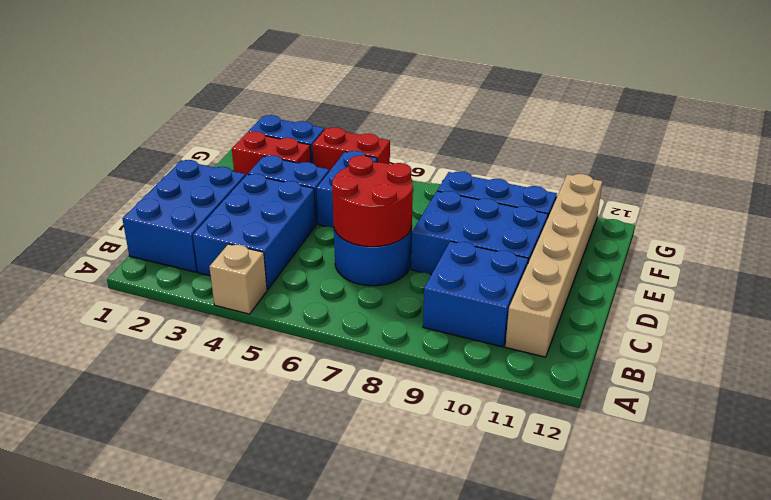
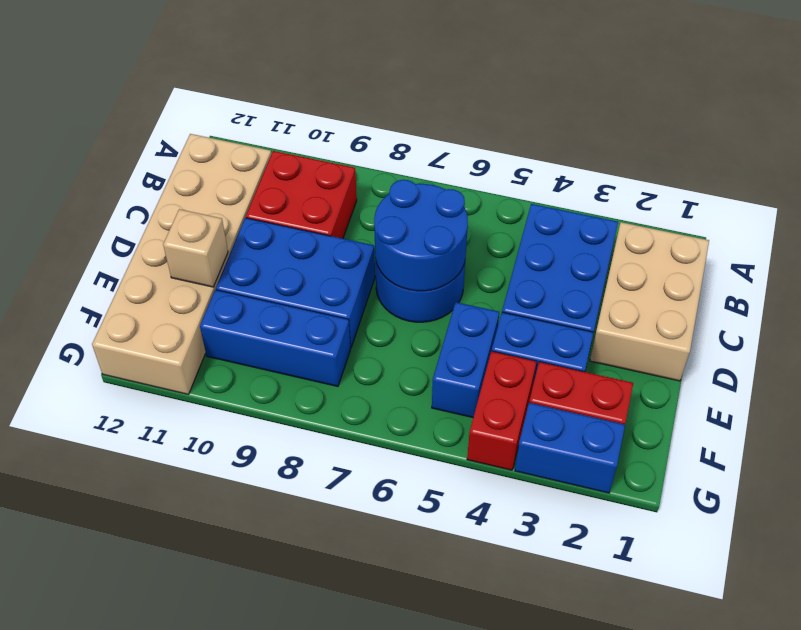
tan 1x1 brick [209,244,267,314] -> tan 1x1 brick moved to [163,209,228,287]
blue 2x3 brick [122,160,246,272] -> tan 2x3 brick [590,222,709,381]
blue 2x2 brick [423,241,528,347] -> red 2x2 brick [246,151,357,239]
tan 1x6 brick [505,174,603,357] -> tan 2x6 brick [92,134,271,394]
red 2x2 round brick [332,156,413,247] -> blue 2x2 round brick [374,180,468,291]
red 1x2 brick [312,127,390,171] -> red 1x2 brick turned to [467,351,537,470]

